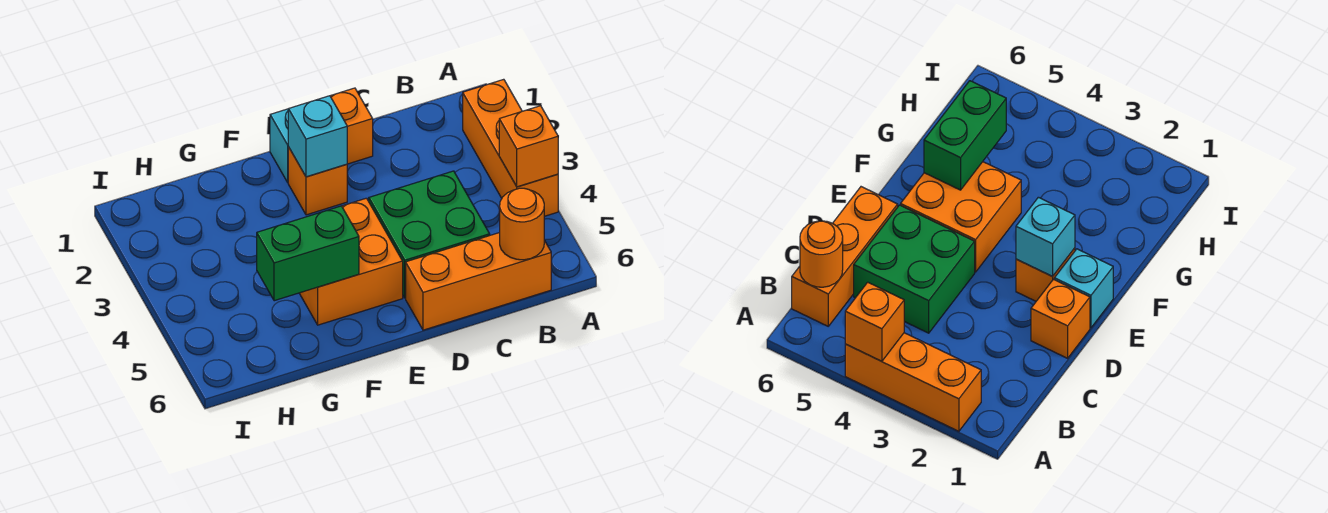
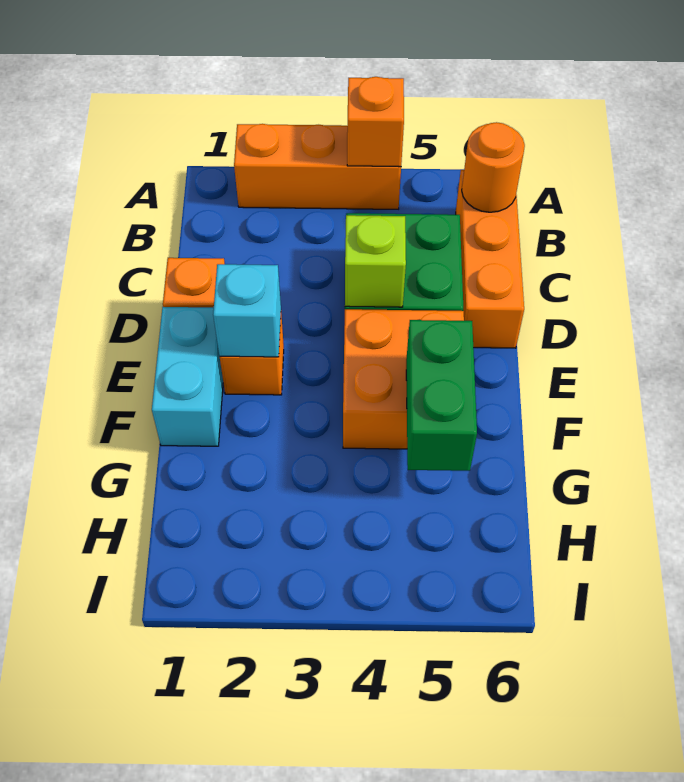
none -> lime 1x1 brick [345,215,406,307]
cyan 1x1 brick [270,109,289,182] -> cyan 1x2 brick [152,307,223,446]

